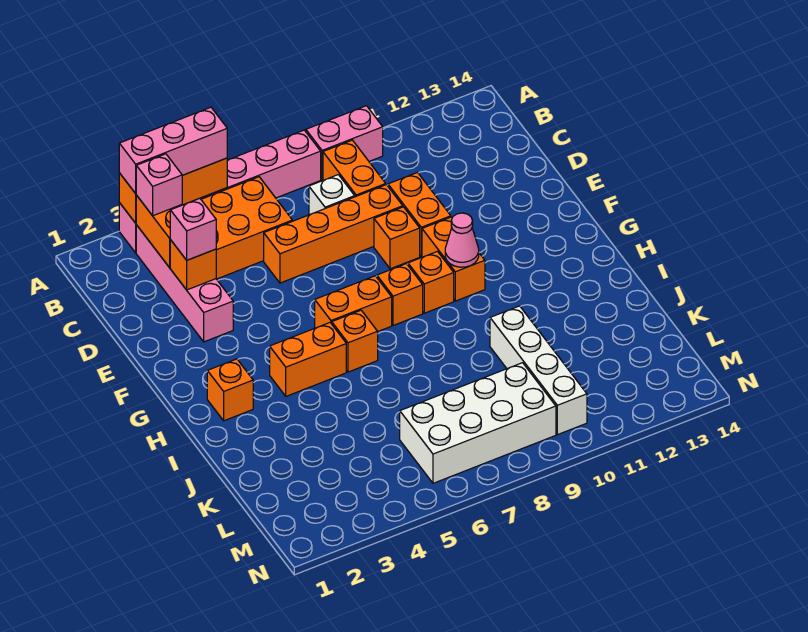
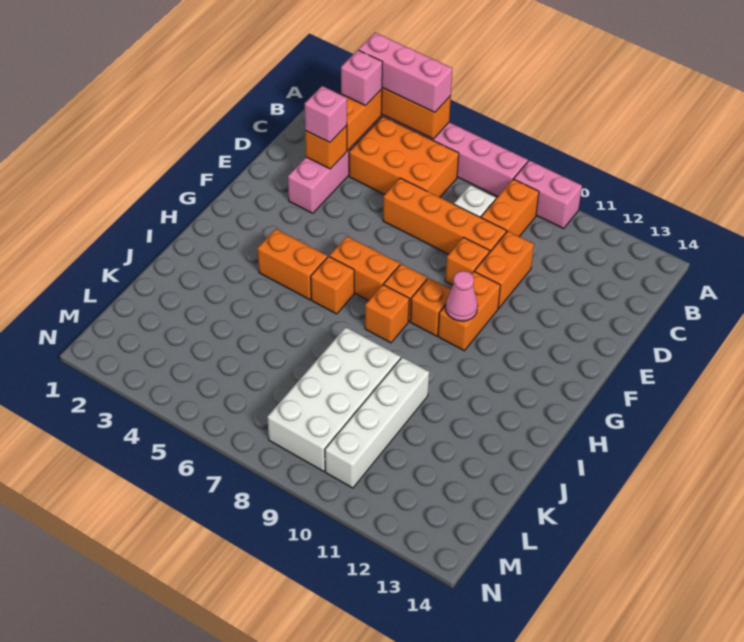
orange 1x1 brick [207,359,253,421] -> orange 1x1 brick moved to [365,285,409,343]
white 2x4 brick [400,363,556,483] -> white 2x4 brick turned to [267,327,401,472]

